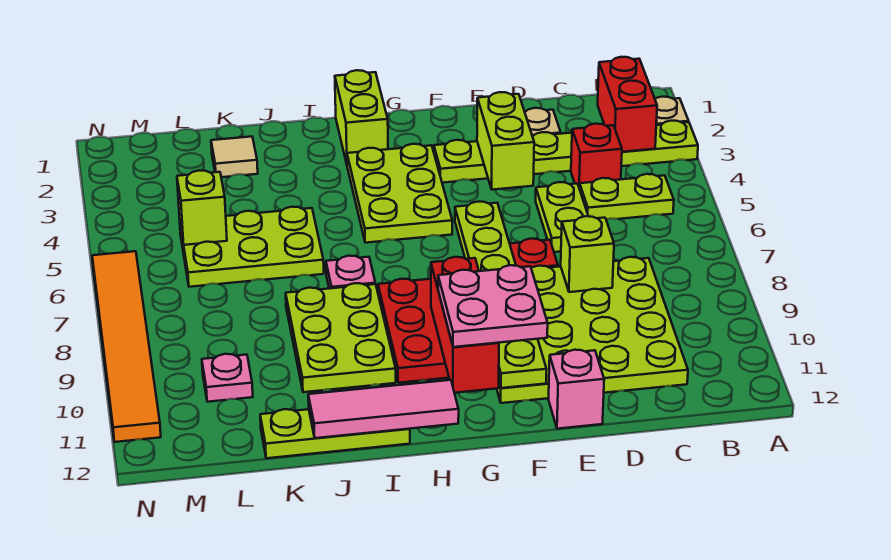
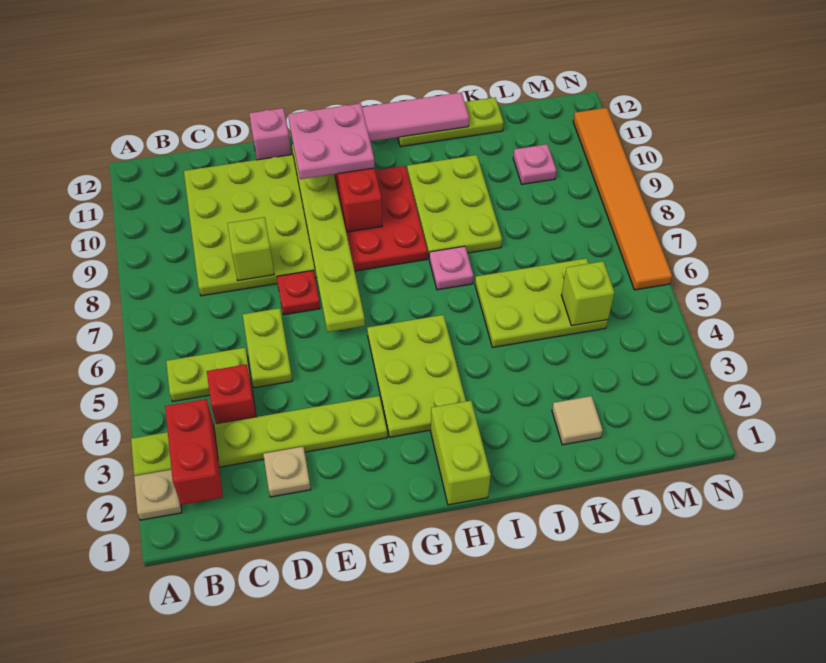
lime 1x2 brick [477,92,534,190] -> none

